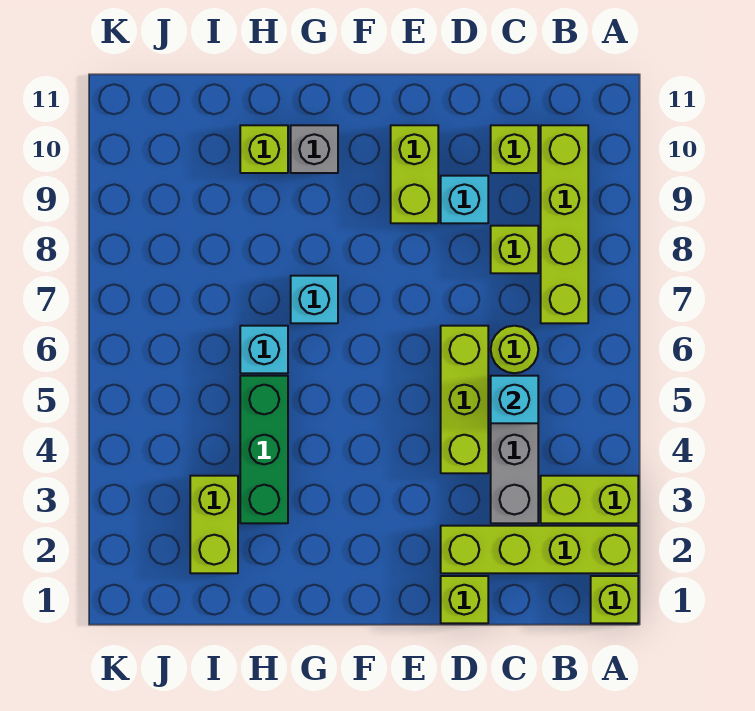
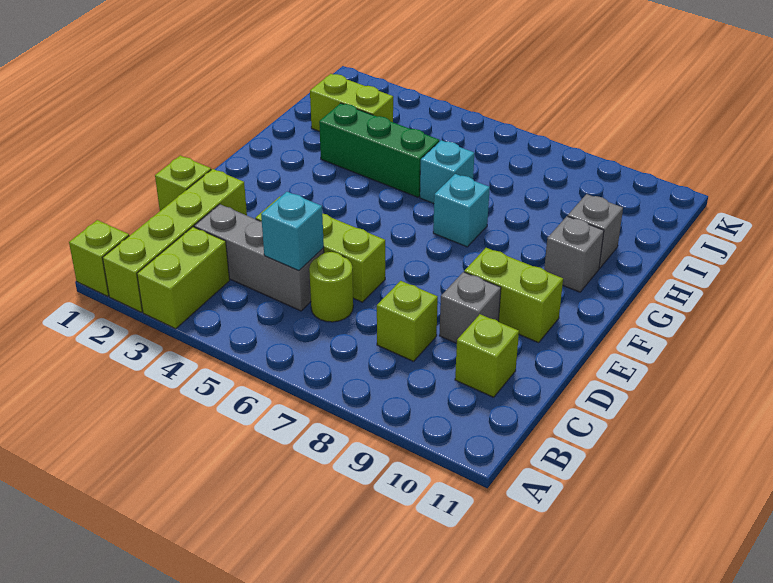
lime 1x4 brick [541,125,588,323] -> none
cyan 1x1 brick [441,176,488,223] -> grey 1x1 brick [439,272,501,343]
lime 1x1 brick [240,125,288,173] -> grey 1x1 brick [568,194,623,268]

